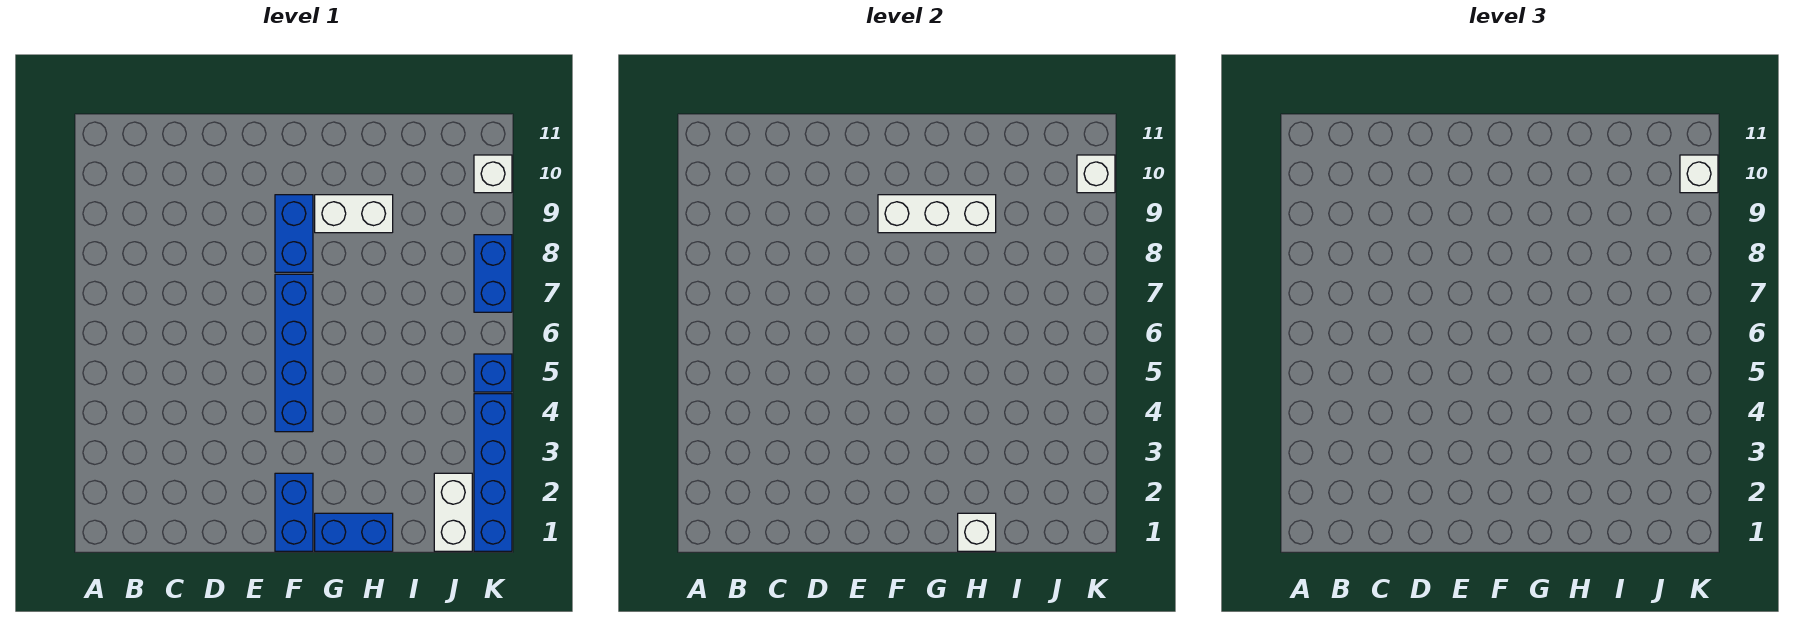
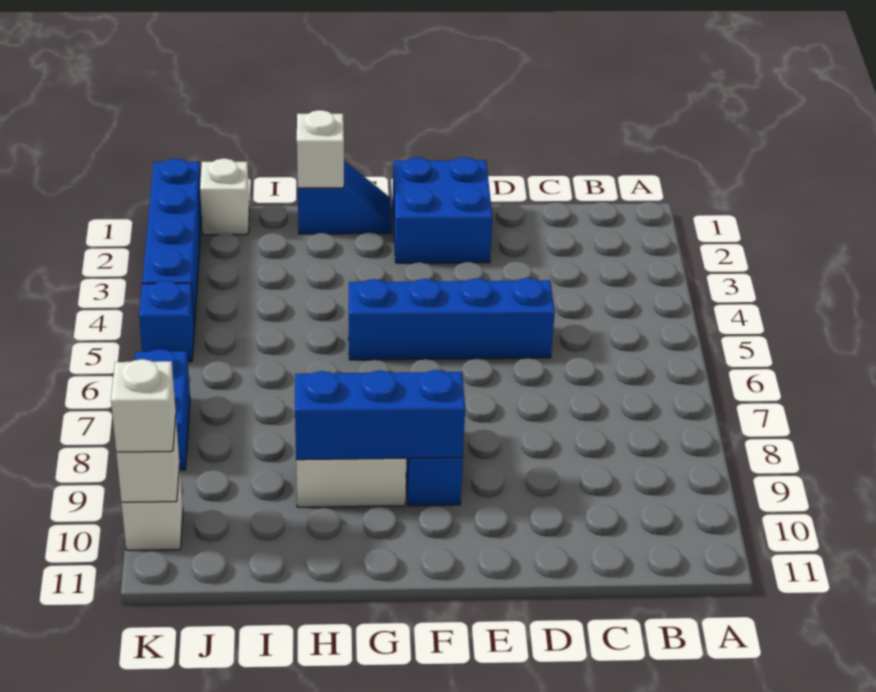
blue 1x2 brick [275,473,313,551] -> blue 2x2 brick [393,157,492,263]
blue 1x4 brick [275,274,313,432] -> blue 1x4 brick turned to [349,278,555,360]
white 1x3 brick [878,195,996,233] -> blue 1x3 brick [295,370,465,460]
blue 1x2 brick [315,513,393,551] -> blue 1x2 slope [298,161,392,234]
white 1x2 brick [434,473,472,551] -> white 1x1 brick [200,158,249,235]

